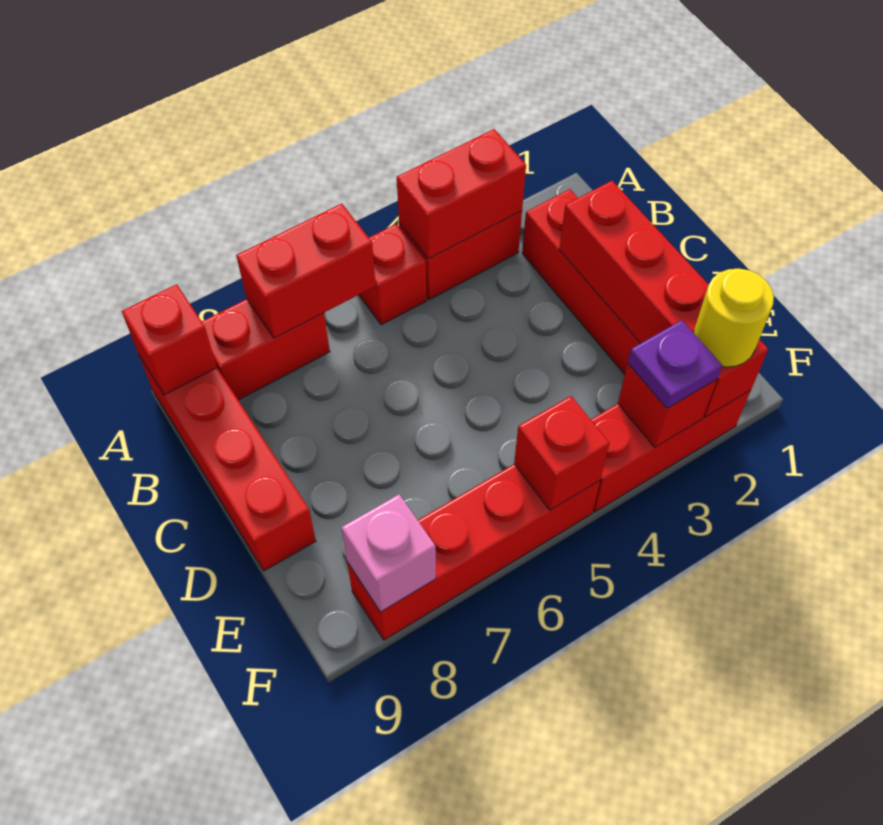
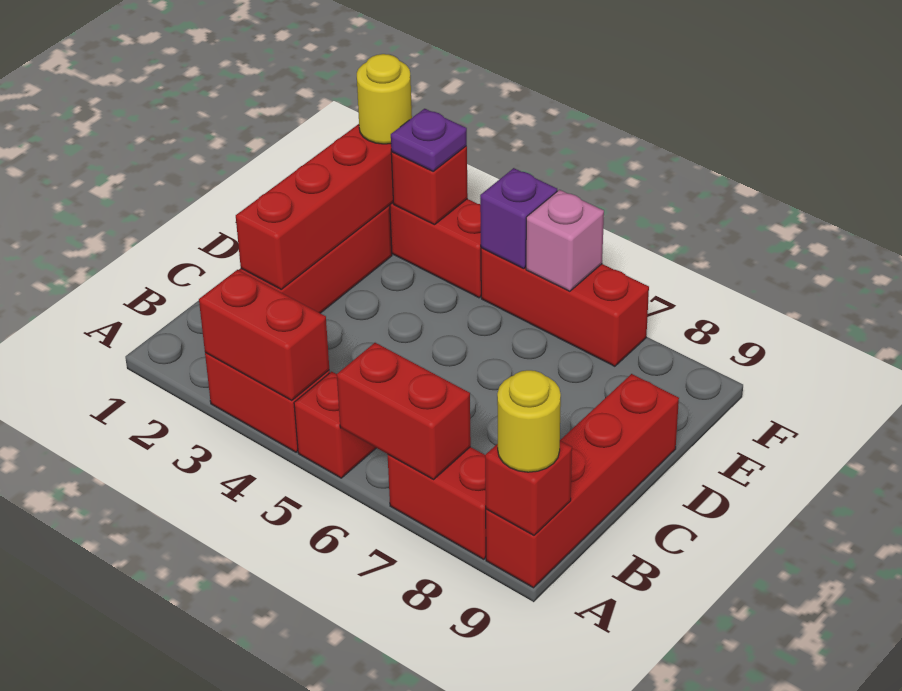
none -> yellow 1x1 round brick [497,370,561,472]
red 1x4 brick [347,464,600,640] -> red 1x3 brick [481,248,649,366]
red 1x1 brick [514,396,609,510] -> purple 1x1 brick [480,168,557,269]
pink 1x1 brick [341,494,436,612] -> pink 1x1 brick moved to [526,190,604,291]

